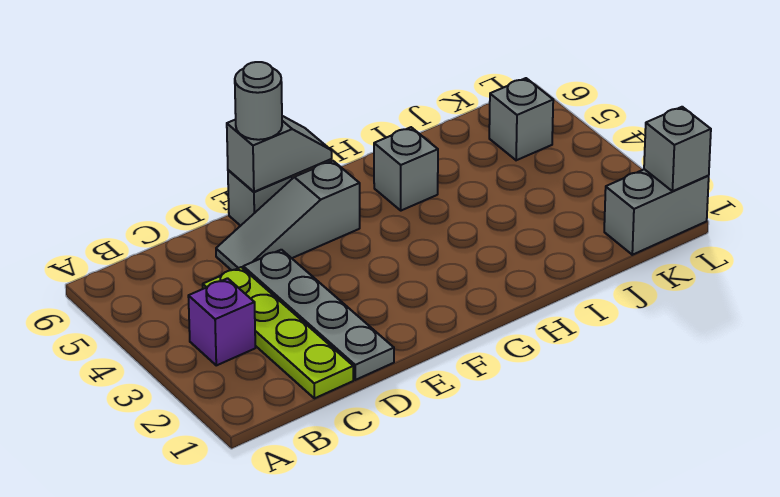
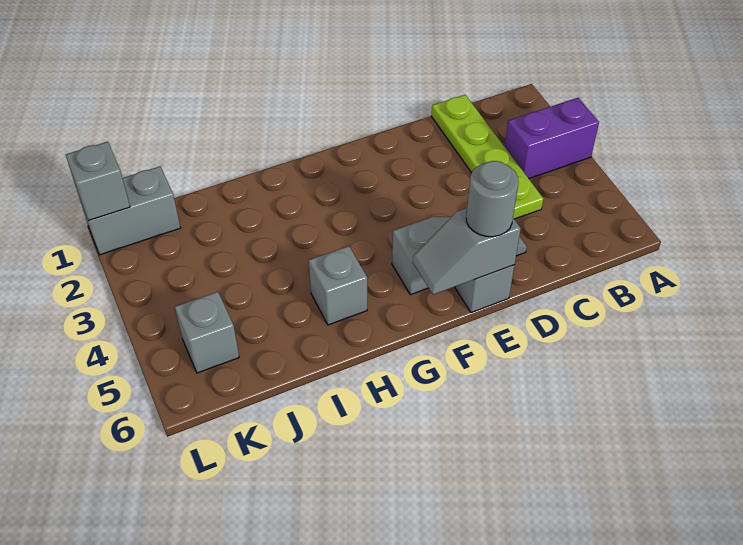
purple 1x1 brick [188,278,255,365] -> purple 1x2 brick [505,98,599,179]
grey 1x4 plate [243,250,394,380] -> none

